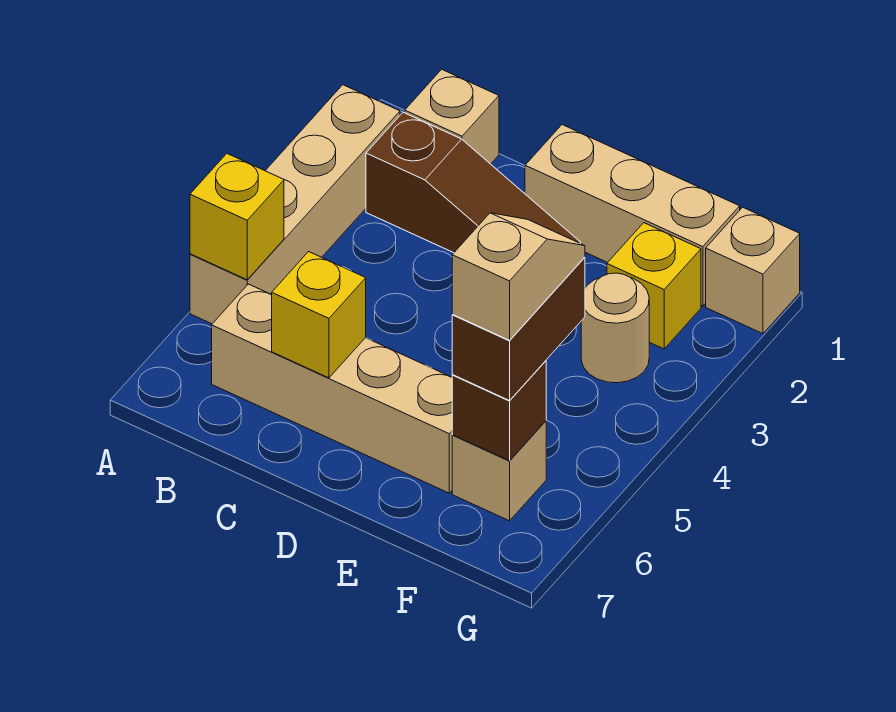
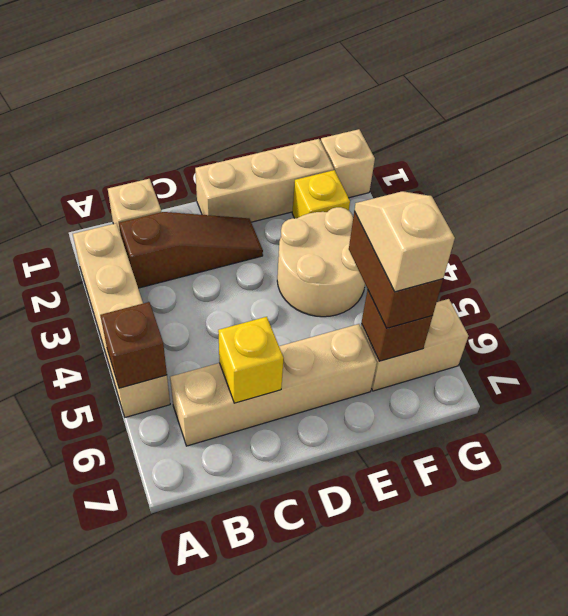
yellow 1x1 brick [190,154,284,280] -> brown 1x1 brick [100,302,167,388]
tan 1x1 round brick [581,273,649,383] -> tan 2x2 round brick [277,207,365,317]
tan 1x1 brick [452,421,546,521] -> tan 1x2 brick [361,299,468,391]

